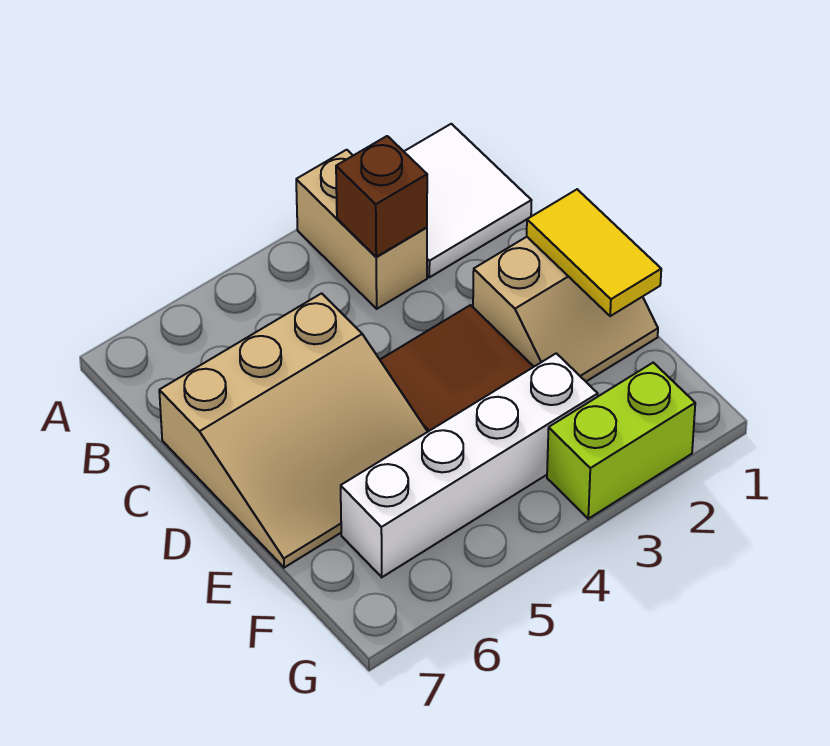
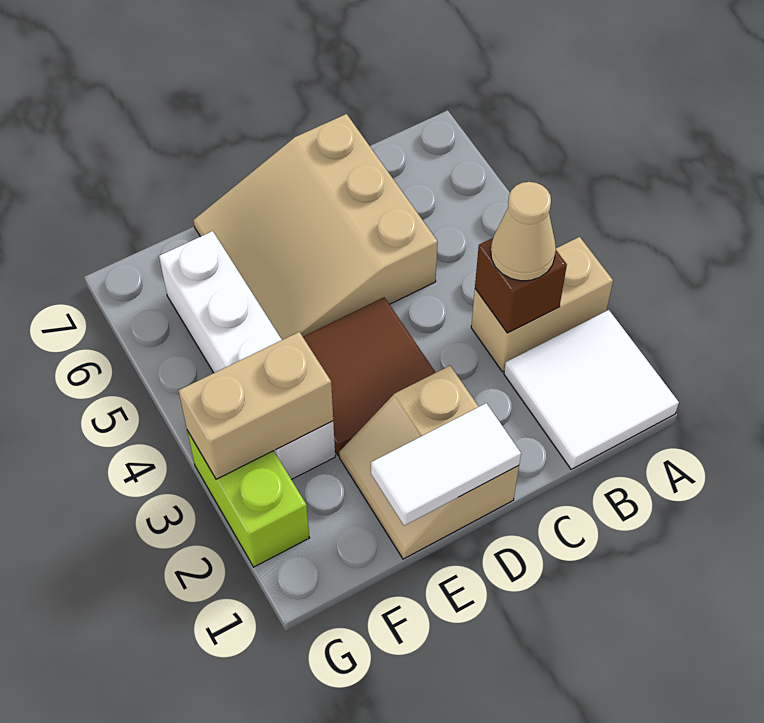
none -> tan 1x1 cone [491,182,556,281]
yellow 1x2 tile [527,189,661,316] -> white 1x2 tile [371,403,521,526]
none -> tan 1x2 brick [179,332,333,479]

